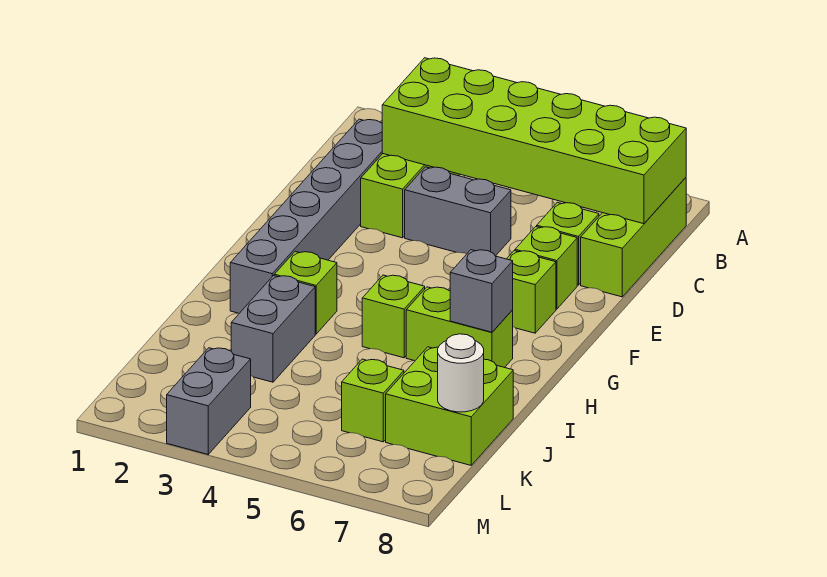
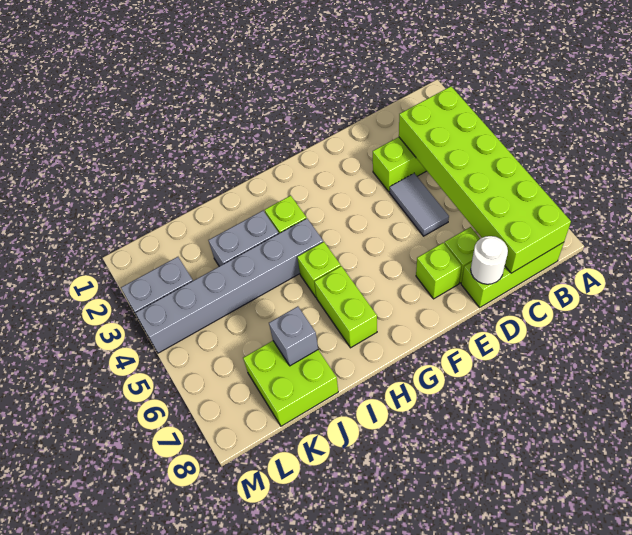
grey 1x6 brick [230,119,383,313] -> grey 1x6 brick moved to [136,219,323,353]
grey 1x2 brick [405,167,511,256] -> grey 1x2 tile [390,173,449,236]
lime 1x1 brick [507,251,556,333] -> none
grey 1x1 brick [450,250,513,332] -> grey 1x1 brick moved to [269,306,318,366]
lime 1x1 brick [342,359,404,442] -> none
white 1x1 round brick [438,334,484,412] -> white 1x1 round brick moved to [471,236,508,284]

